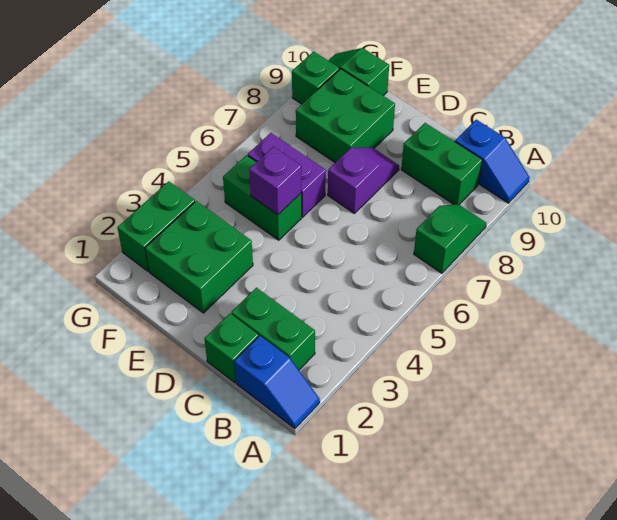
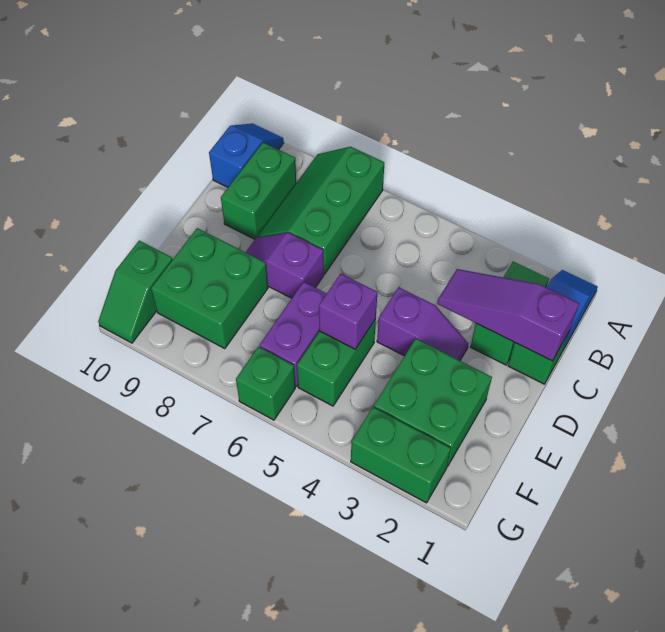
green 1x2 slope [414,204,486,273] -> green 2x3 slope [257,147,384,274]
none -> purple 1x3 slope [437,269,579,361]
none -> purple 1x2 slope [377,287,468,361]
green 1x1 brick [292,52,339,104] -> green 1x1 brick moved to [236,347,295,420]

